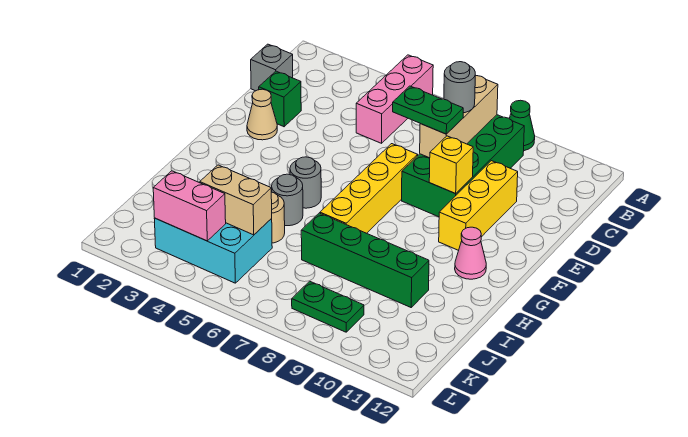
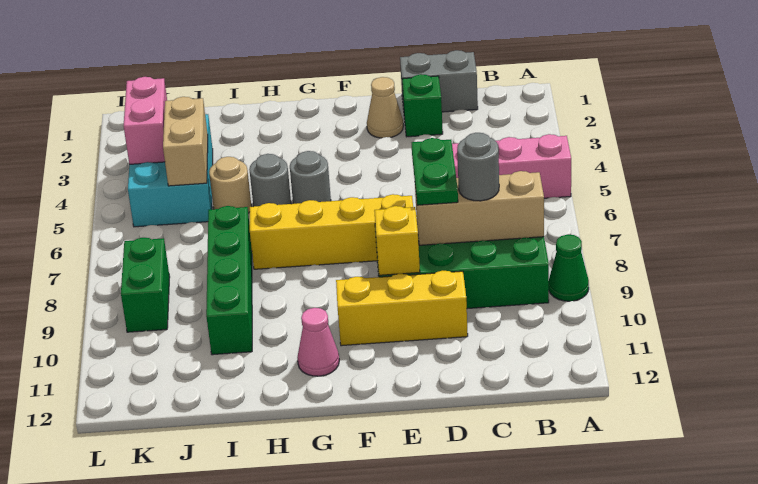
grey 1x1 brick [251,44,293,91] -> grey 1x2 brick [400,50,478,112]
green 1x2 plate [292,281,364,332] -> green 1x2 brick [121,238,170,332]

